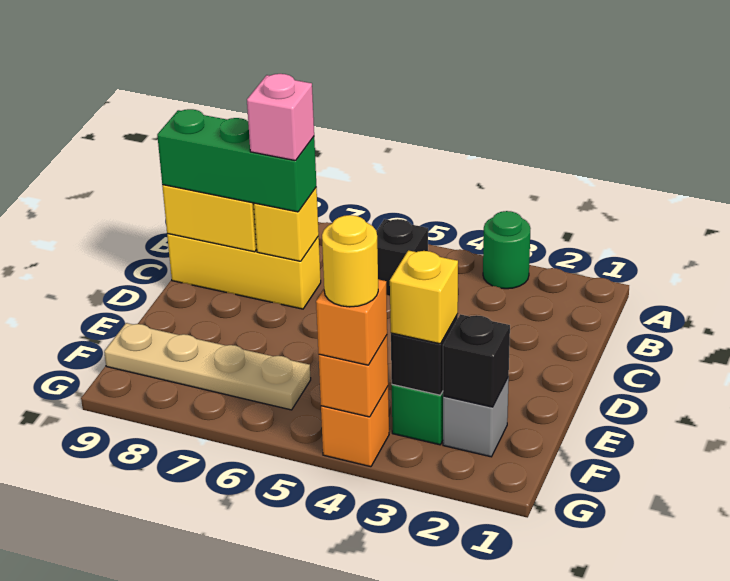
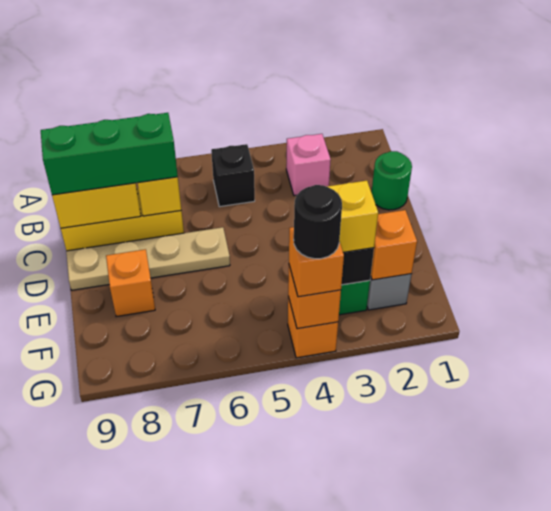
green 1x1 round brick [483,211,530,289] -> green 1x1 round brick moved to [371,151,412,210]
pink 1x1 brick [247,74,314,161] -> pink 1x1 brick moved to [286,134,331,196]
none -> orange 1x1 brick [106,249,155,317]
black 1x1 brick [443,314,510,407] -> orange 1x1 brick [371,210,417,280]
tan 1x4 plate [104,323,311,410] -> tan 1x4 plate moved to [66,227,230,290]
yellow 1x1 round brick [322,215,378,307] -> black 1x1 round brick [294,185,342,259]

